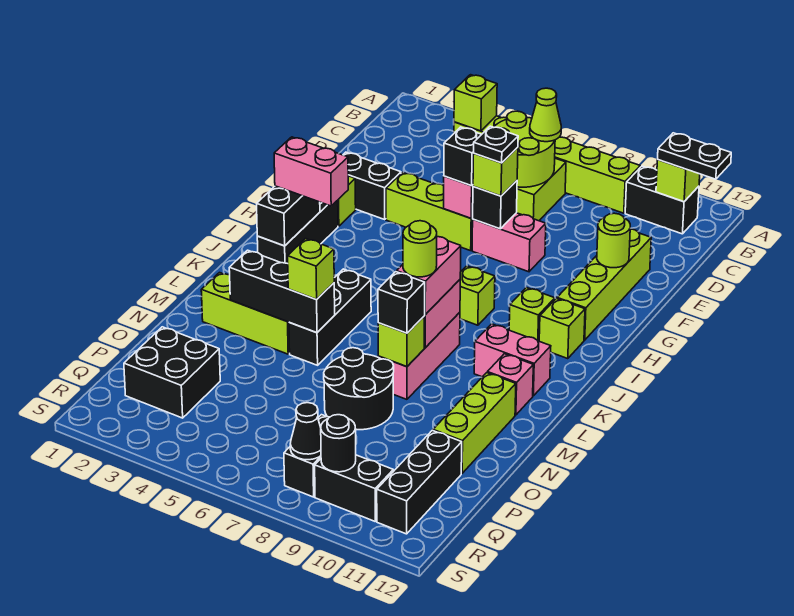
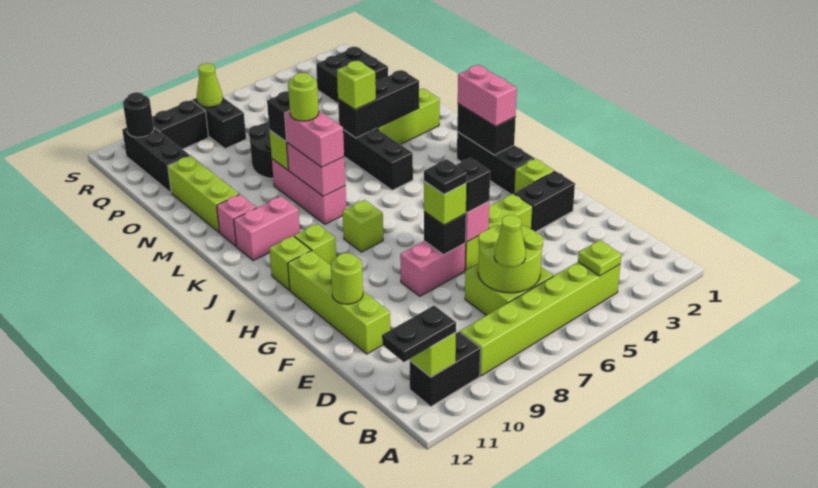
lime 1x1 brick [454,75,497,131] -> lime 1x1 plate [578,240,622,276]
pink 1x2 brick [274,137,348,206] -> pink 1x2 brick turned to [458,65,517,127]
black 1x1 cone [290,403,321,460] -> lime 1x1 cone [197,63,223,107]
black 1x1 round brick [321,415,356,472] -> black 1x1 round brick moved to [123,92,154,137]

